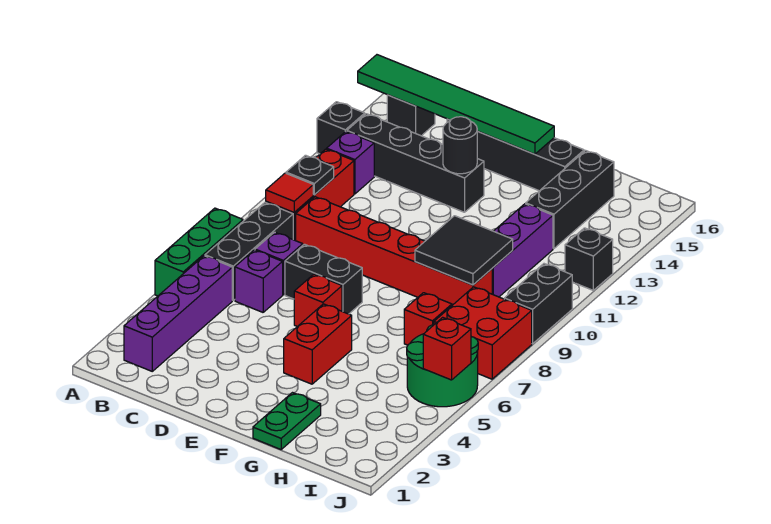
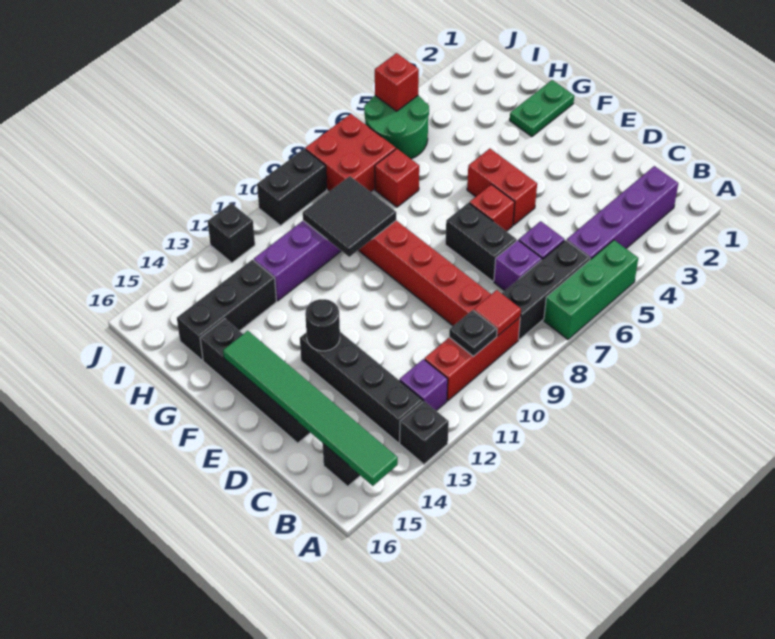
red 1x2 brick [284,304,352,384] -> red 1x2 brick turned to [467,149,537,225]

